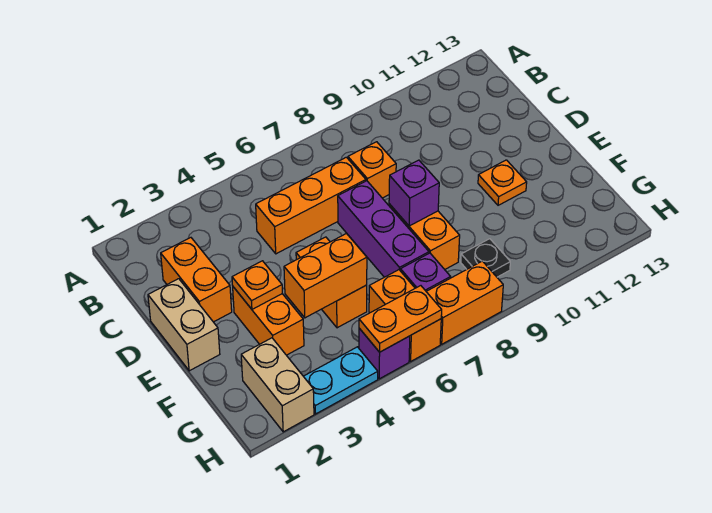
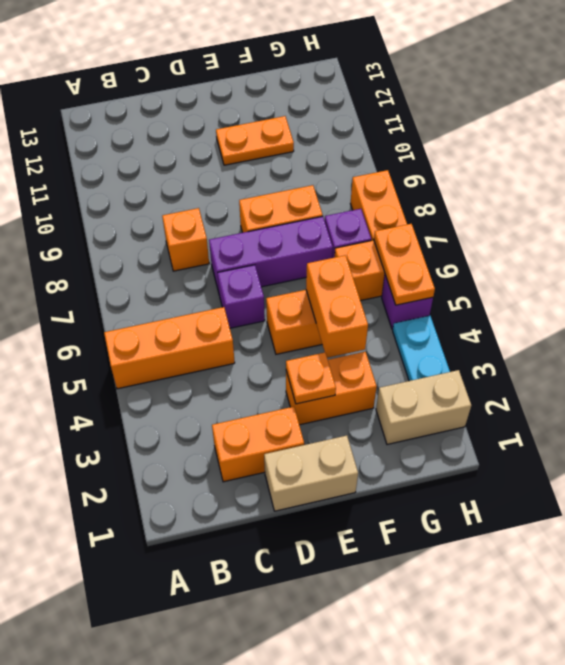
orange 1x3 brick [256,157,366,254] -> orange 1x3 brick turned to [104,307,235,389]
purple 1x1 brick [389,160,439,226] -> purple 1x1 brick moved to [218,265,265,328]
orange 1x1 plate [478,160,527,205] -> orange 1x2 plate [216,116,294,165]
black 1x1 plate [461,239,510,277] -> none

